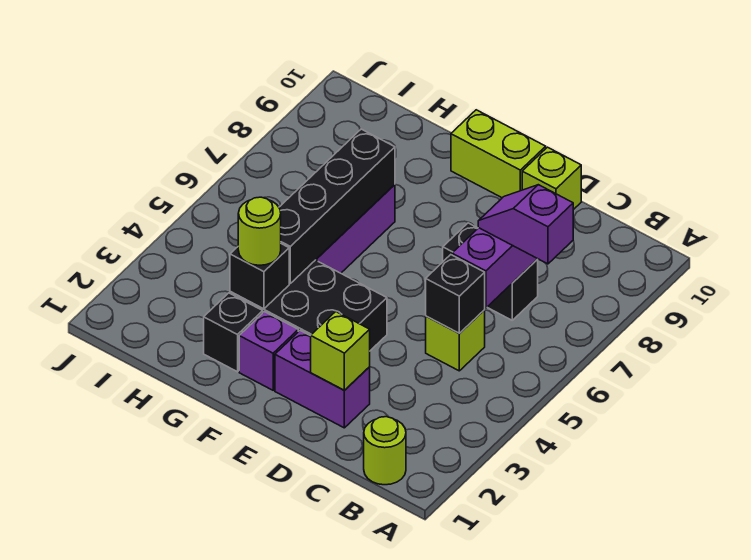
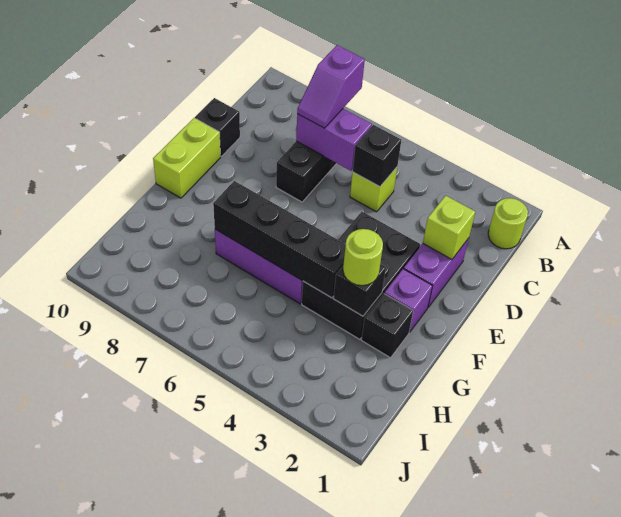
lime 1x1 brick [522,147,581,210] -> black 1x1 brick [195,98,240,156]

